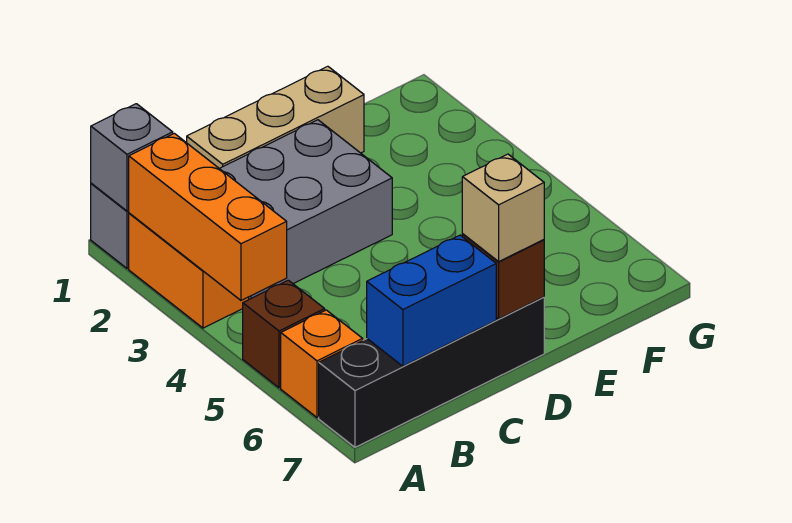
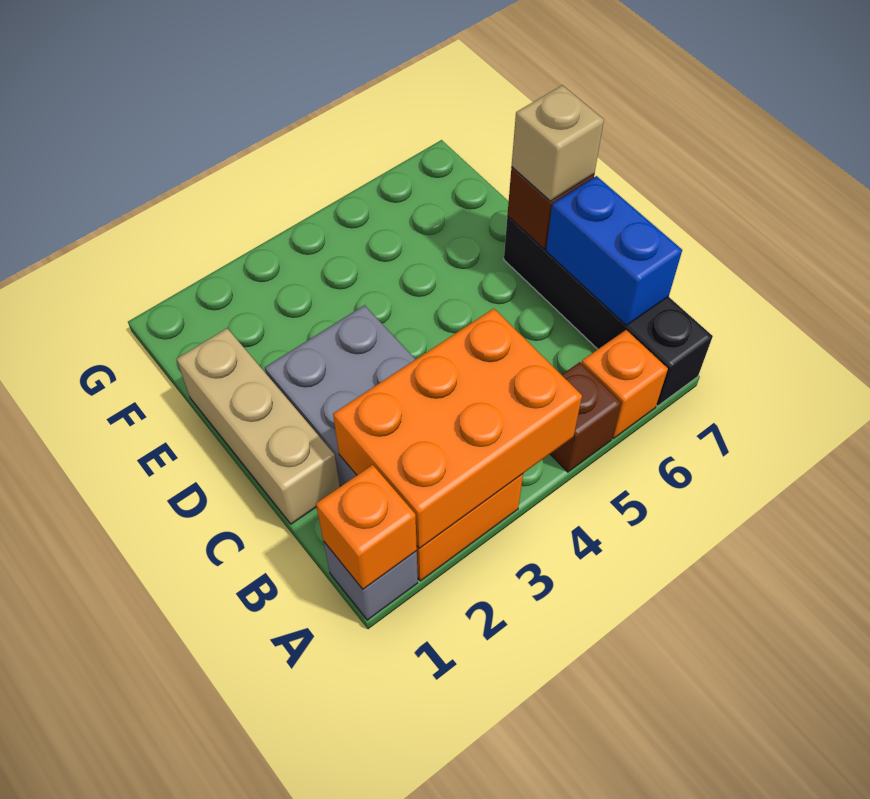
grey 1x1 brick [91,104,173,211] -> orange 1x1 brick [316,465,417,589]
orange 1x3 brick [129,133,287,300] -> orange 2x3 brick [333,309,582,549]

